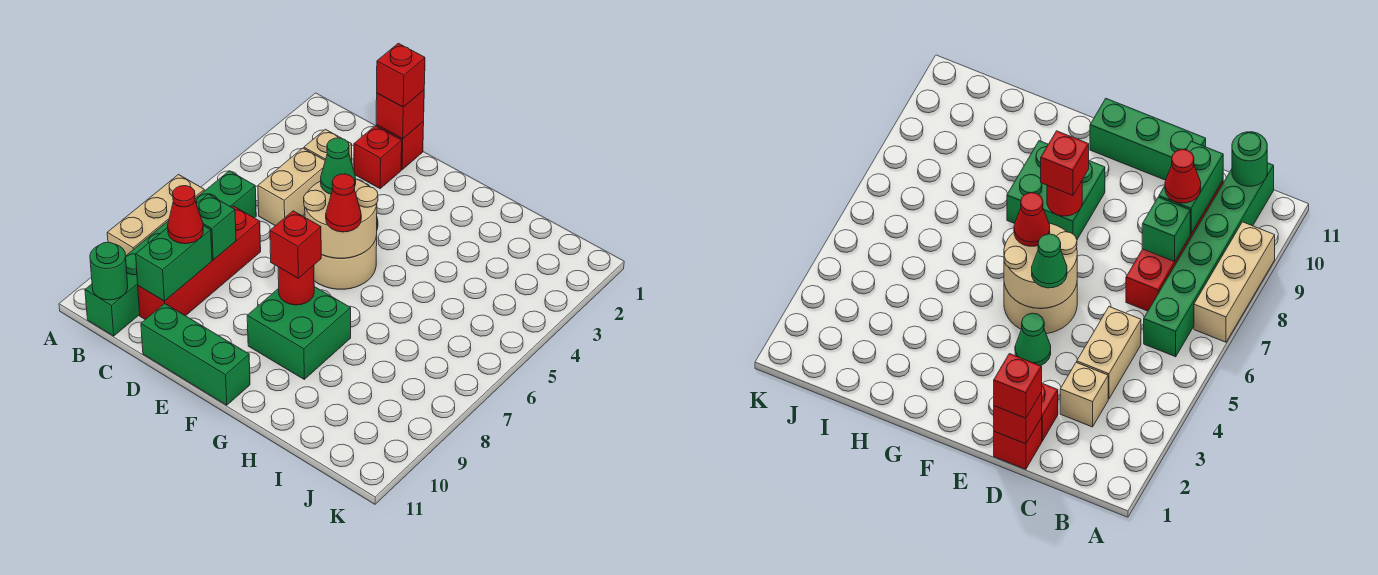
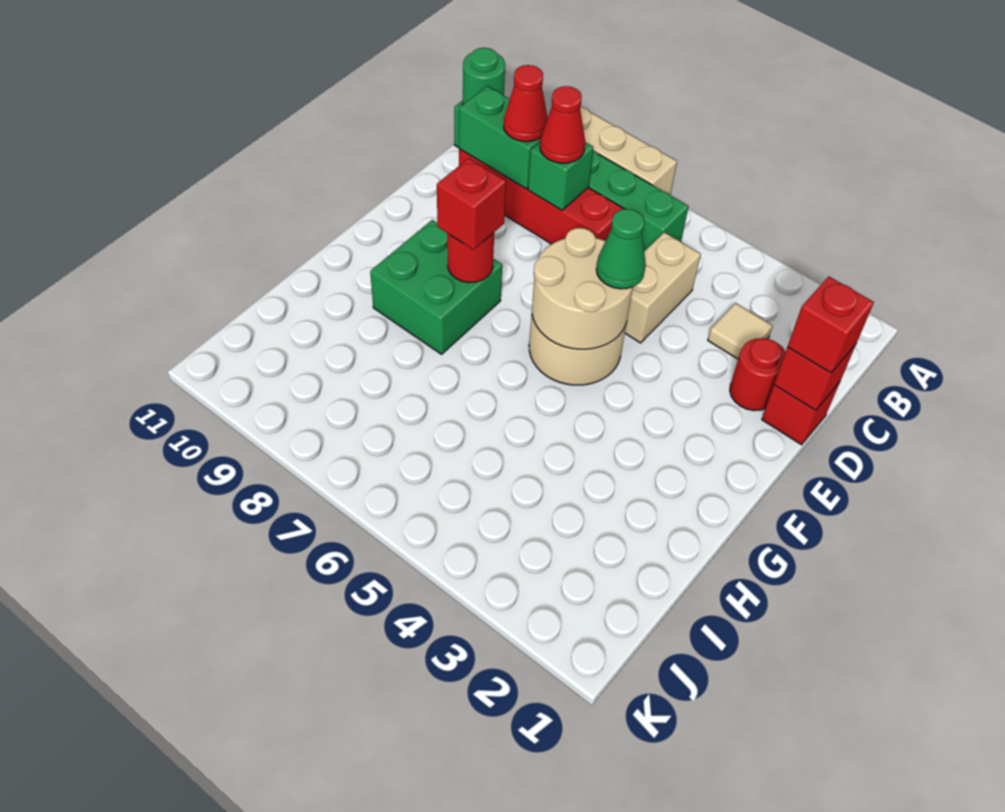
tan 1x1 brick [304,129,352,162] -> tan 1x1 tile [708,303,773,359]
tan 1x2 brick [258,148,325,226] -> tan 1x2 brick turned to [625,232,701,343]
red 1x1 brick [354,126,402,189] -> red 1x1 round brick [730,338,786,411]
green 1x3 brick [141,304,250,405] -> none
green 1x1 cone [1015,313,1051,366] -> none
red 1x1 cone [326,174,361,232] -> red 1x1 cone moved to [540,86,585,163]

